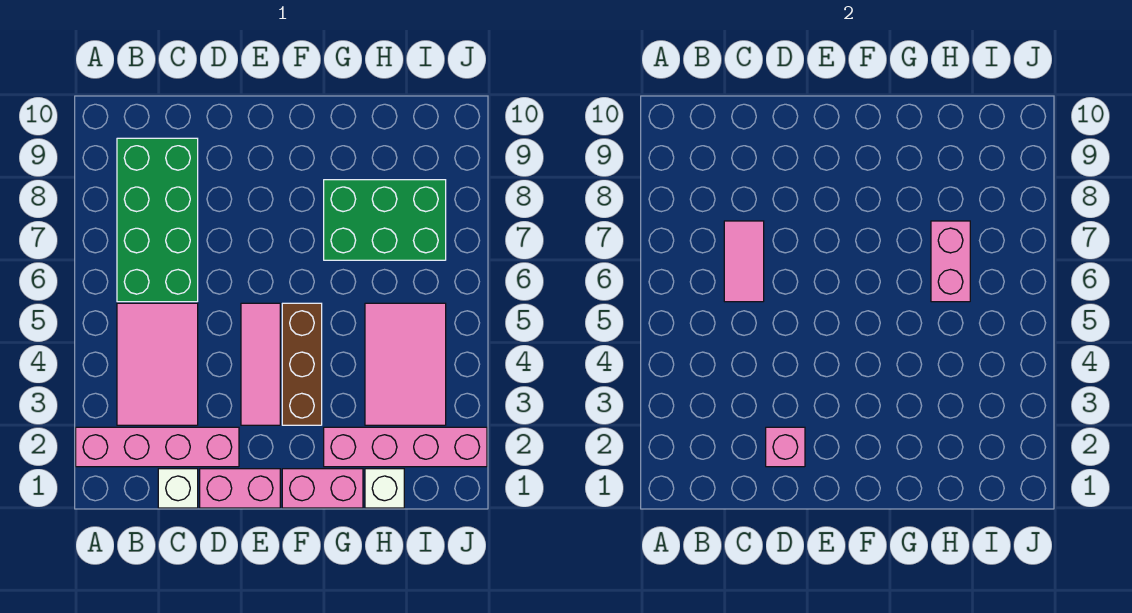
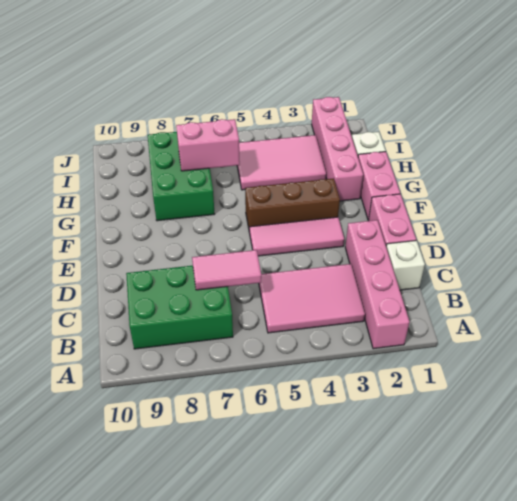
green 2x4 brick [117,138,198,302] -> green 2x3 brick [126,266,233,349]
pink 1x1 brick [766,427,805,467] -> none

